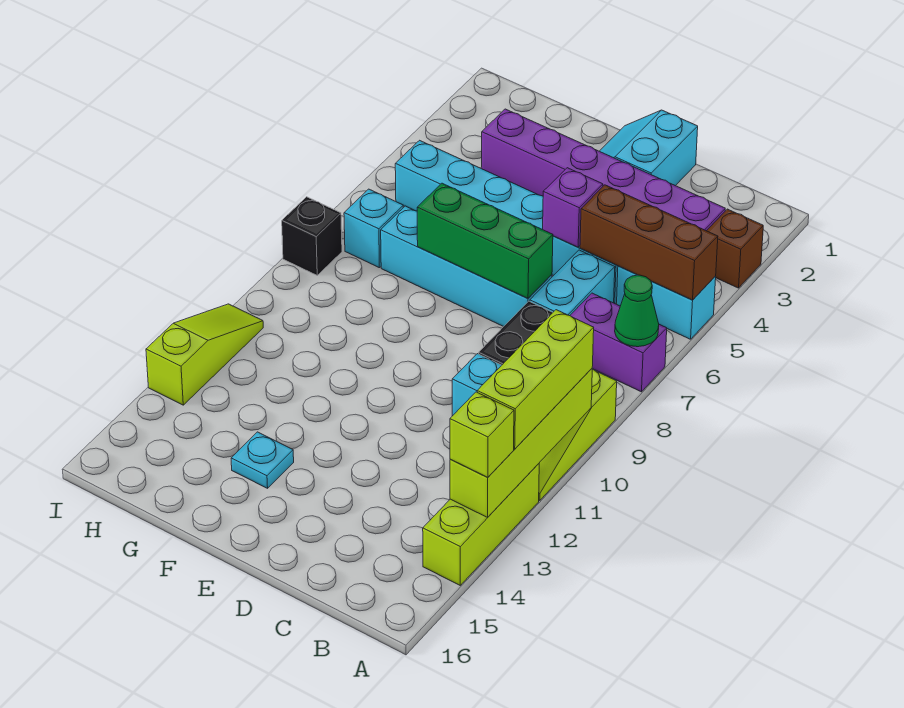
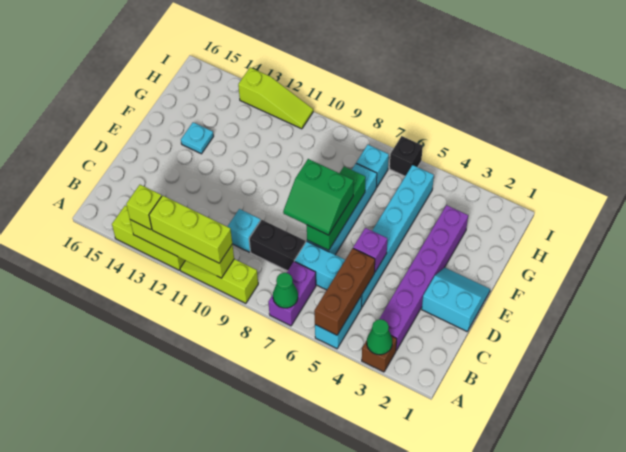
none -> green 1x1 cone [367,319,392,355]
none -> green 2x2 slope [283,159,354,235]
black 1x1 brick [282,197,342,275] -> black 1x1 brick moved to [390,136,423,176]

